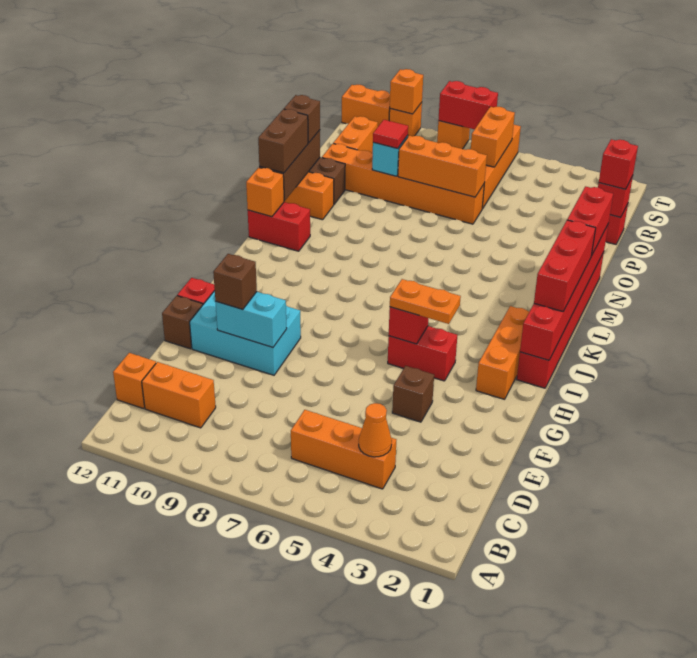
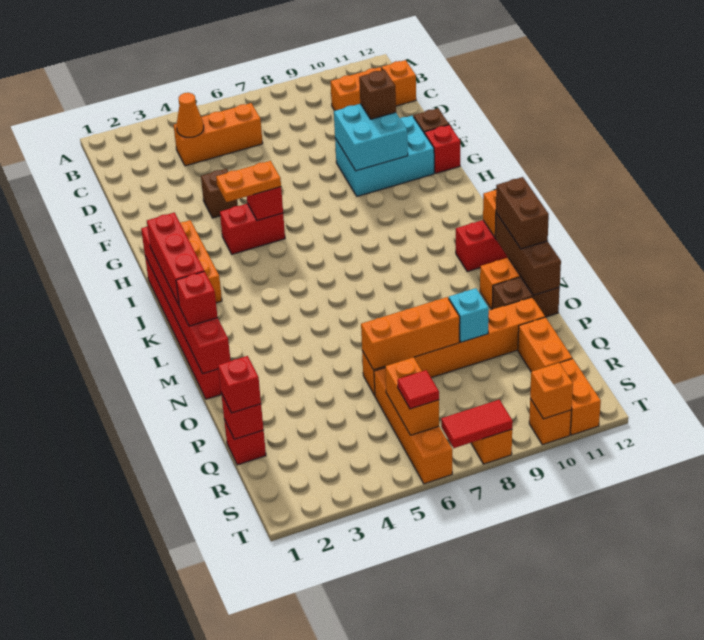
cyan 1x2 brick [215,292,287,347] -> cyan 2x2 brick [334,104,408,171]
red 1x2 brick [567,186,613,256] -> red 1x1 brick [176,271,218,326]
brown 1x1 brick [284,95,320,143] -> none
red 1x1 tile [373,120,408,149] -> red 1x1 tile moved to [398,370,439,409]
red 1x2 brick [438,81,498,129] -> red 1x2 tile [441,400,513,448]
orange 1x2 brick [342,85,390,126] -> orange 1x2 brick turned to [560,359,601,435]

